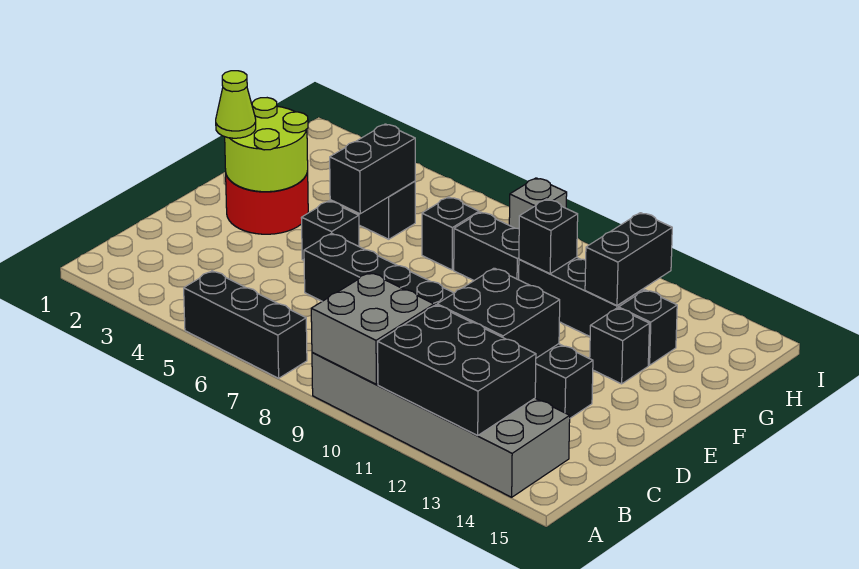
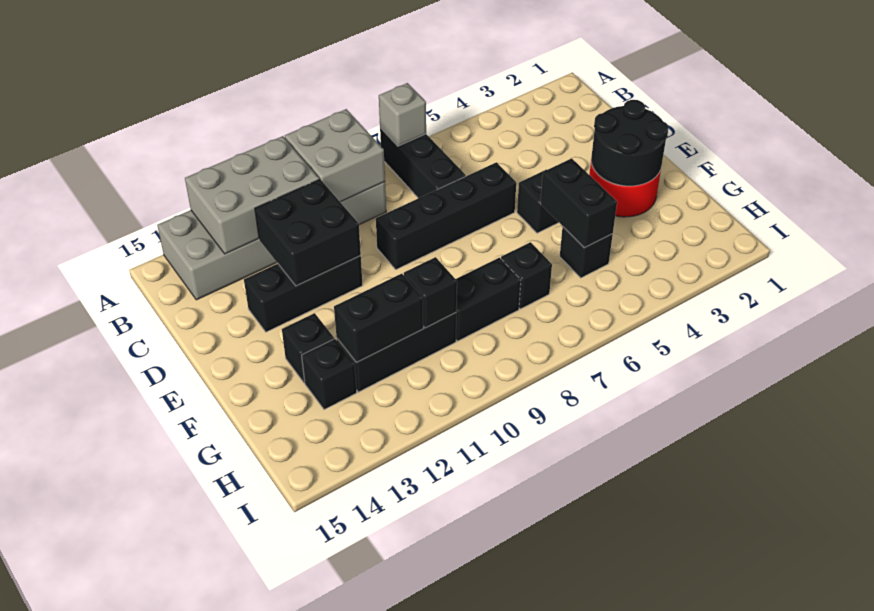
black 1x3 brick [184,271,307,378] -> black 1x3 brick turned to [380,128,466,198]
black 2x3 brick [378,305,536,435] -> grey 2x3 brick [185,136,319,254]
lime 2x2 round brick [225,98,308,192] -> black 2x2 round brick [591,100,669,186]
lime 1x1 cone [216,71,256,138] -> none
black 1x2 brick [585,213,672,306] -> black 1x2 brick turned to [334,274,423,362]
grey 1x1 brick [509,178,567,229] -> grey 1x1 brick moved to [379,83,426,146]

